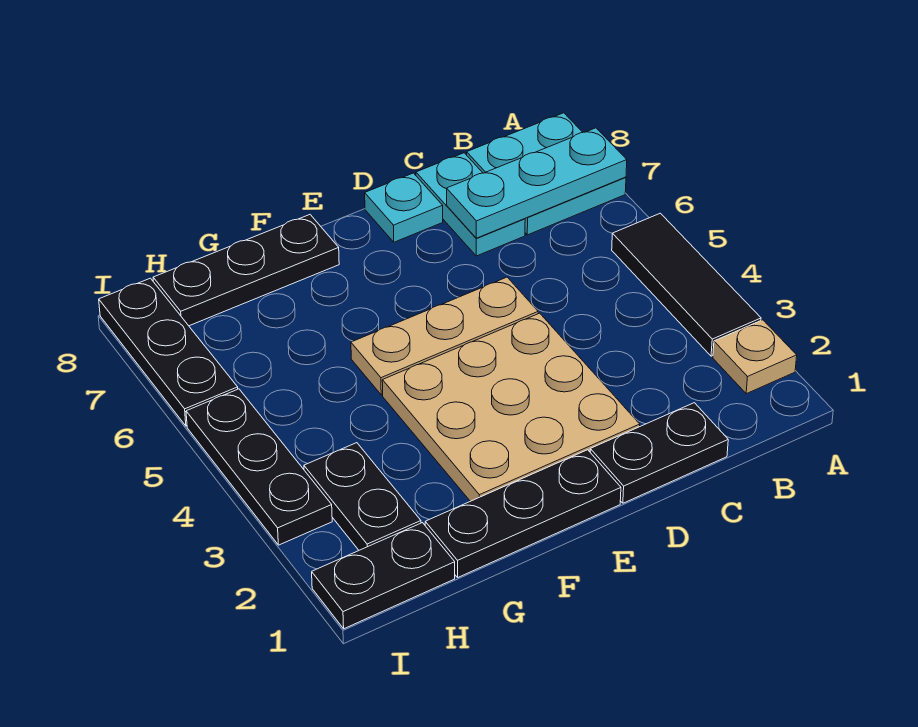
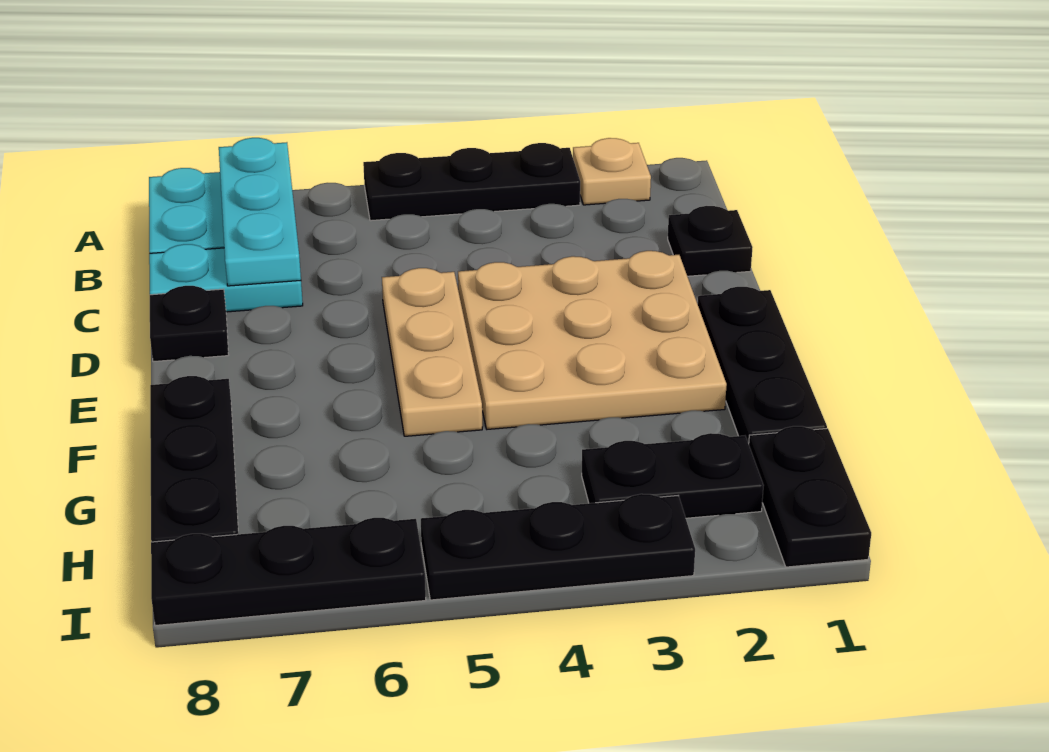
black 1x3 tile [612,213,761,356] -> black 1x3 plate [363,143,580,221]
black 1x2 plate [590,403,728,503] -> black 1x1 plate [668,206,753,276]
cyan 1x1 plate [365,173,443,242] -> black 1x1 plate [150,286,228,362]

